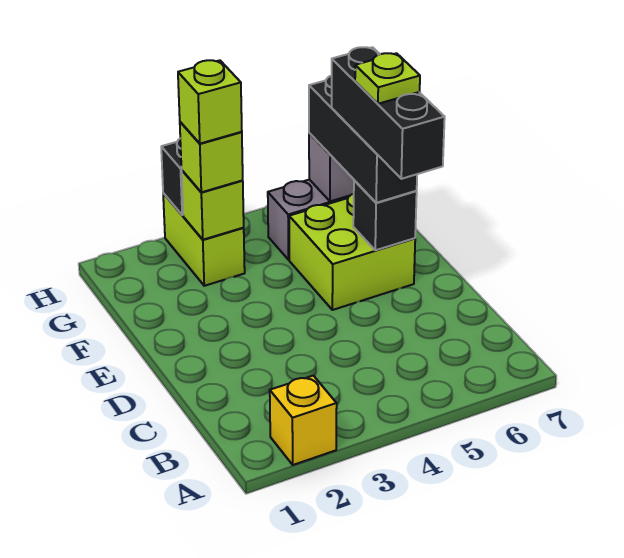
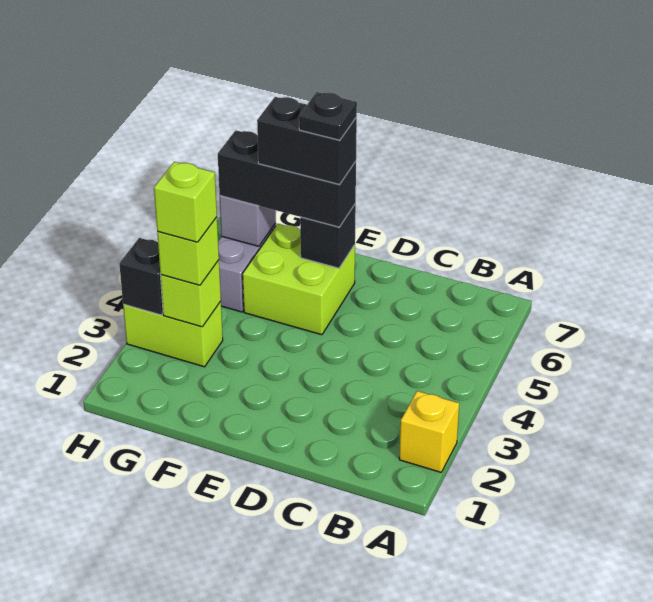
black 1x3 brick [332,47,445,179] -> black 1x2 brick [257,97,357,184]
lime 1x1 plate [355,53,420,104] -> black 1x1 plate [299,92,357,140]

